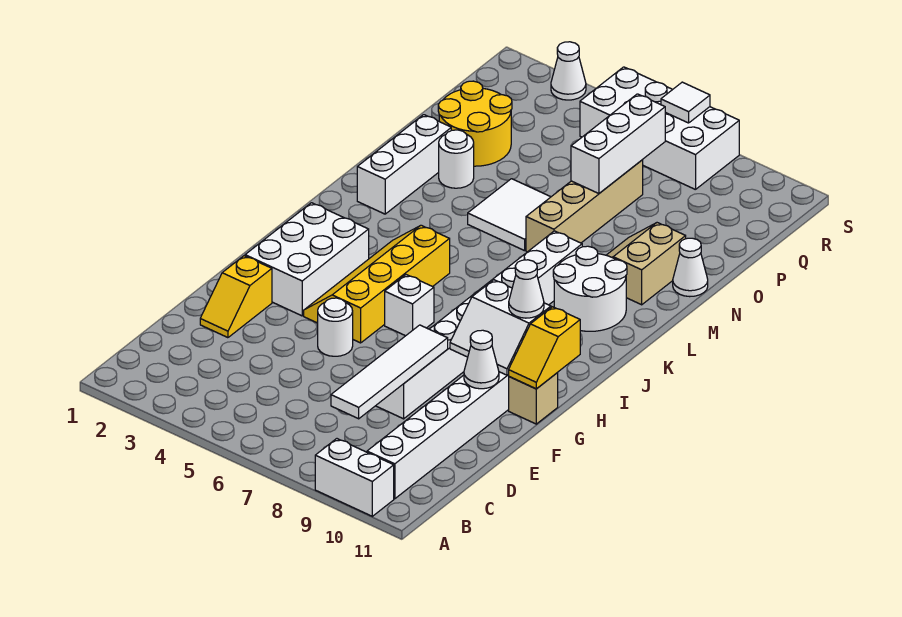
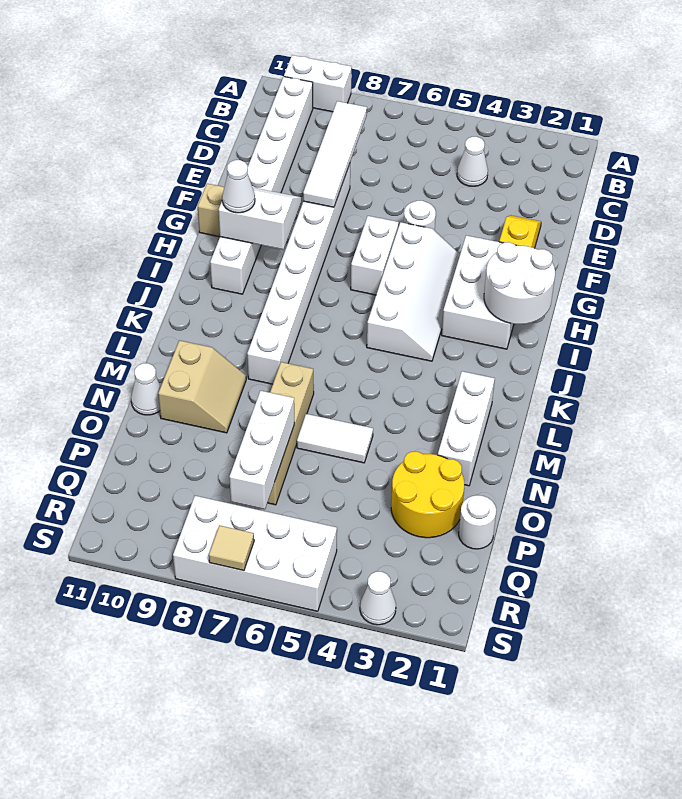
white 1x1 cone [464,330,499,389] -> white 1x1 cone moved to [457,137,488,186]
yellow 2x4 slope [304,225,450,343] -> white 2x4 slope [367,222,460,361]
yellow 1x2 slope [508,307,580,389] -> none
white 1x1 brick [385,275,434,336] -> white 1x2 brick [351,216,399,295]
white 2x2 round brick [553,246,627,331] -> white 2x2 round brick moved to [484,242,555,324]
white 2x2 tile [468,179,550,251] -> white 1x2 tile [297,414,373,463]
white 1x1 round brick [439,130,474,188] -> white 1x1 round brick moved to [459,495,496,549]
white 1x1 tile [661,82,710,123] -> tan 1x1 tile [209,525,254,571]

